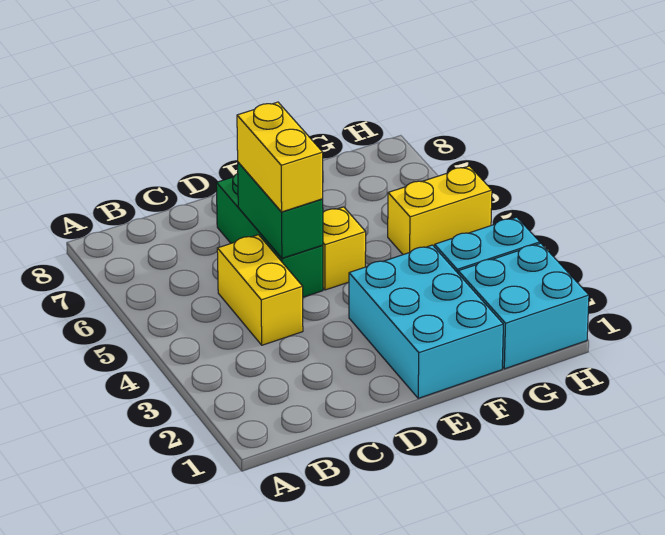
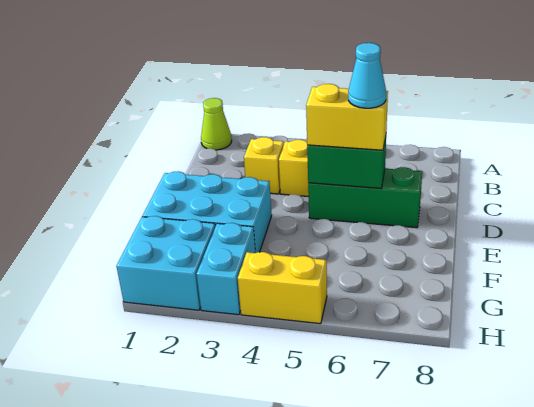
none -> lime 1x1 cone [201,98,232,150]
none -> cyan 1x1 cone [348,43,386,108]
yellow 1x1 brick [323,207,366,290] -> yellow 1x1 brick moved to [244,137,284,194]
yellow 1x2 brick [388,166,492,255] -> yellow 1x2 brick turned to [238,252,327,324]

